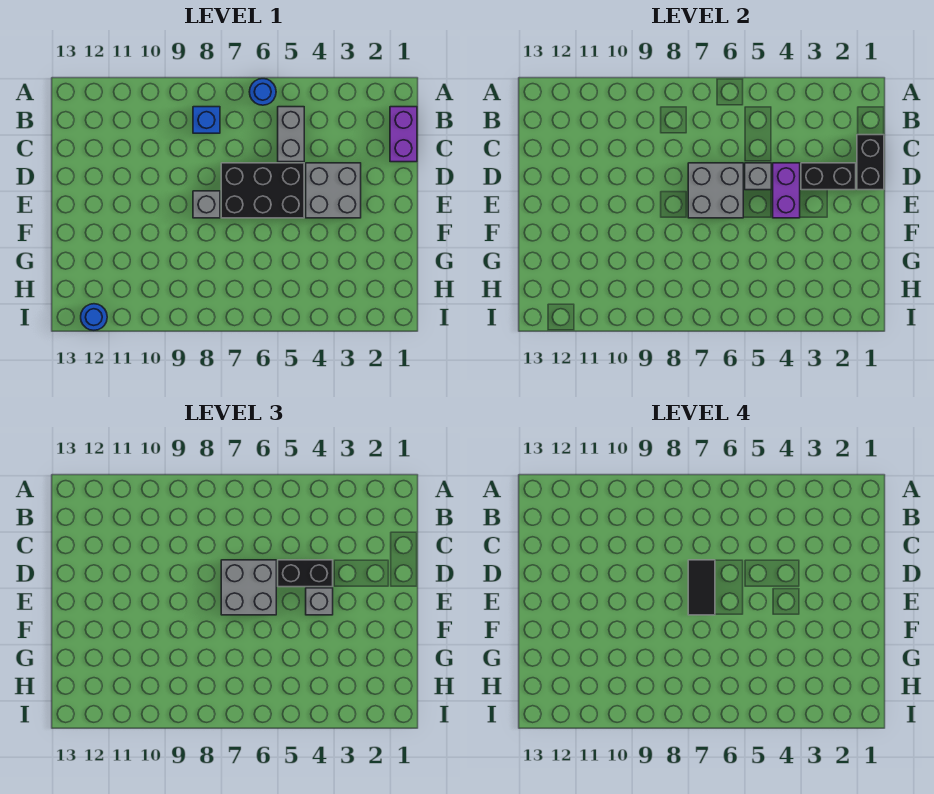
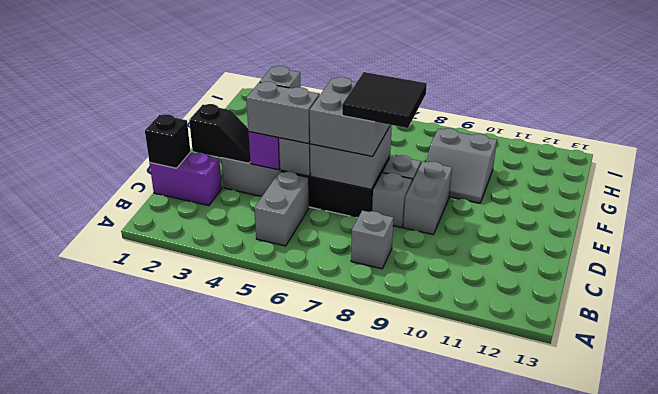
blue 1x1 round brick [249,79,276,105] -> none
purple 1x2 brick [390,107,417,162] -> purple 1x2 brick turned to [149,152,222,206]
blue 1x1 brick [193,107,220,133] -> grey 1x1 brick [351,210,394,269]
black 1x2 brick [857,135,884,190] -> black 1x1 brick [145,114,191,168]
black 1x2 brick [801,163,856,190] -> black 1x2 slope [189,104,250,163]
black 1x2 brick [278,560,333,587] -> grey 1x2 brick [246,81,319,144]
black 1x2 tile [688,560,715,615] -> black 2x2 tile [342,72,427,128]
none -> grey 1x1 brick [372,173,412,227]
none -> grey 1x2 brick [403,161,452,234]
none -> grey 2x2 slope [427,128,497,203]
blue 1x1 round brick [81,304,107,330] -> none

